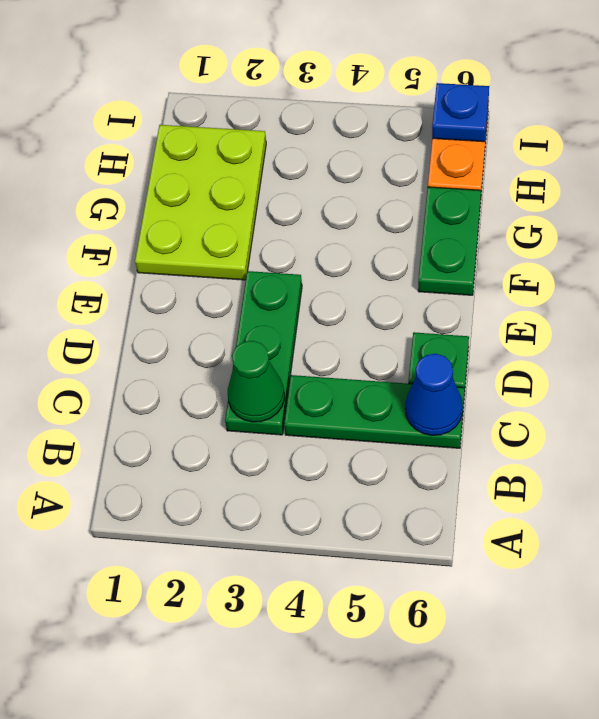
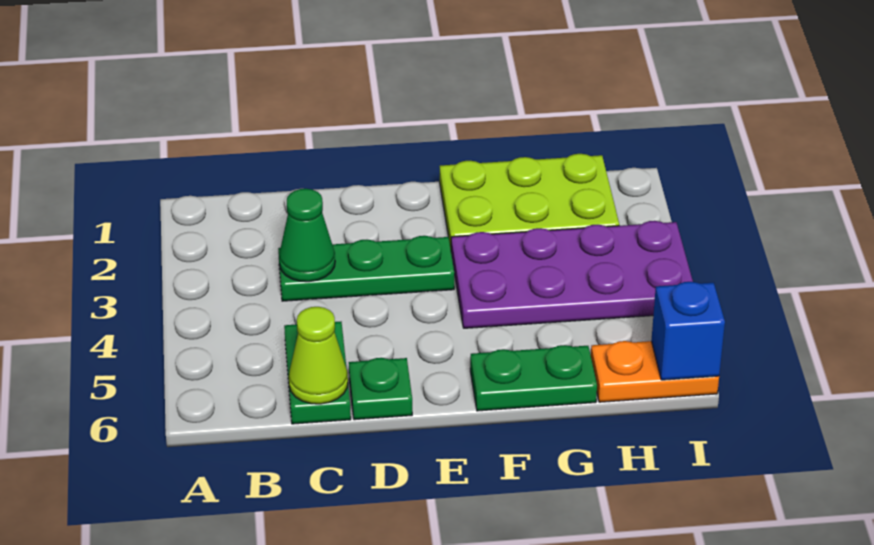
green 1x3 plate [284,375,465,448] -> green 1x2 plate [284,322,351,424]
blue 1x1 cone [406,354,463,435] -> lime 1x1 cone [289,307,348,404]
none -> purple 2x4 plate [451,221,693,328]
blue 1x1 plate [432,83,489,142] -> blue 1x1 brick [651,282,725,380]

